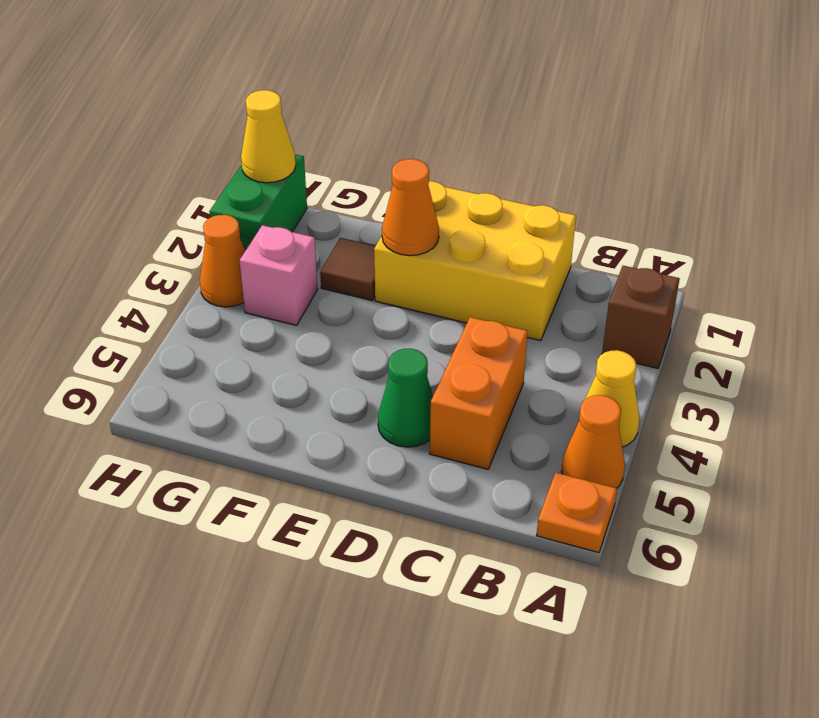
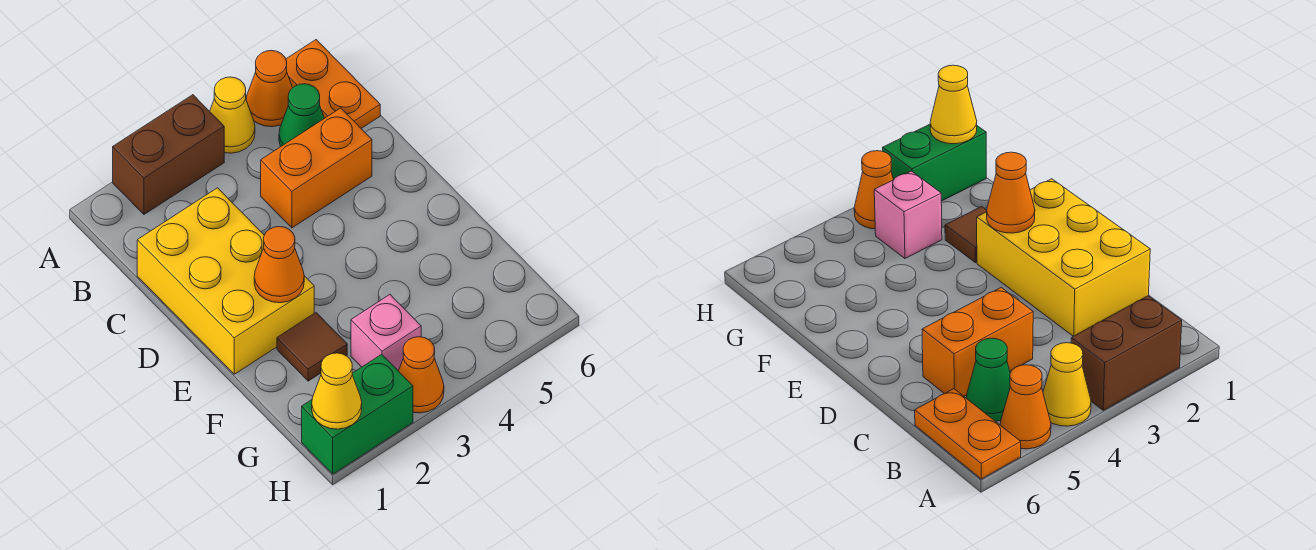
brown 1x1 brick [602,266,680,368] -> brown 1x2 brick [113,95,224,214]
orange 1x1 plate [537,473,617,553] -> orange 1x2 plate [286,40,380,128]
green 1x1 cone [378,349,433,447] -> green 1x1 cone moved to [279,84,324,147]

